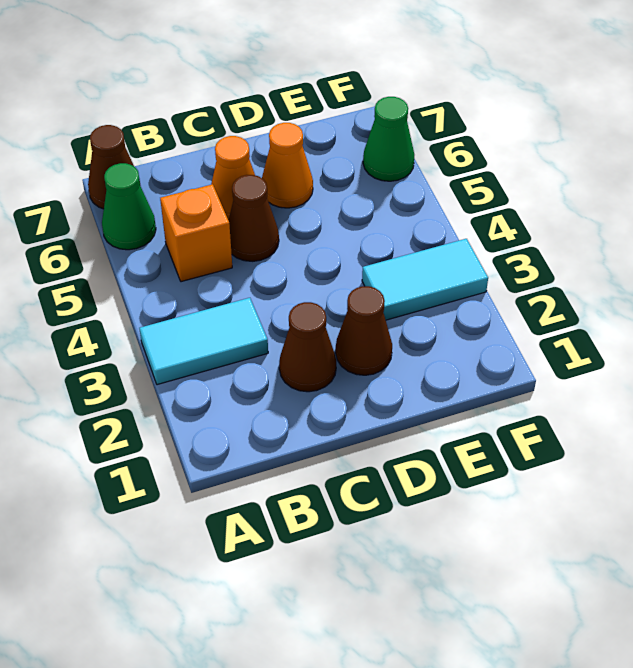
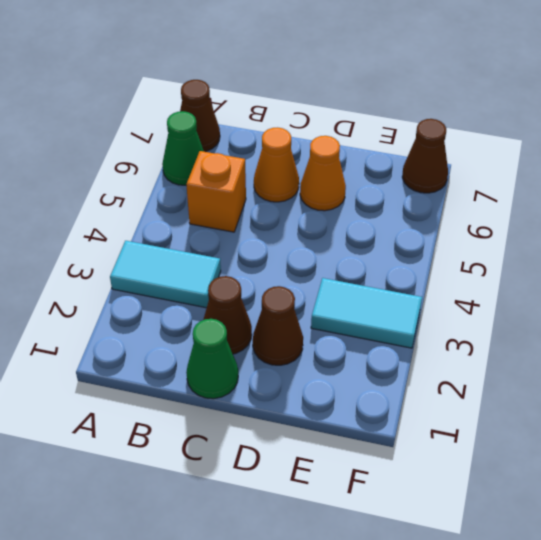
brown 1x1 cone [228,175,279,261] -> brown 1x1 cone moved to [402,119,448,193]
green 1x1 cone [363,97,414,181] -> green 1x1 cone moved to [186,319,238,399]

